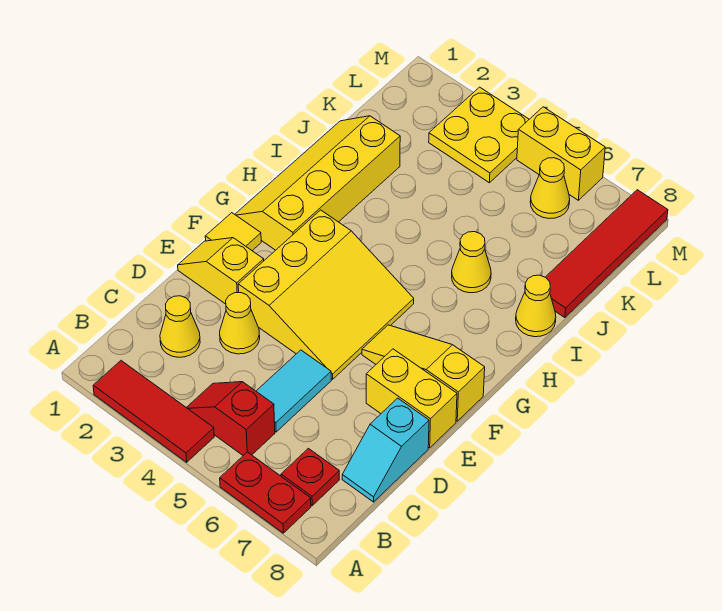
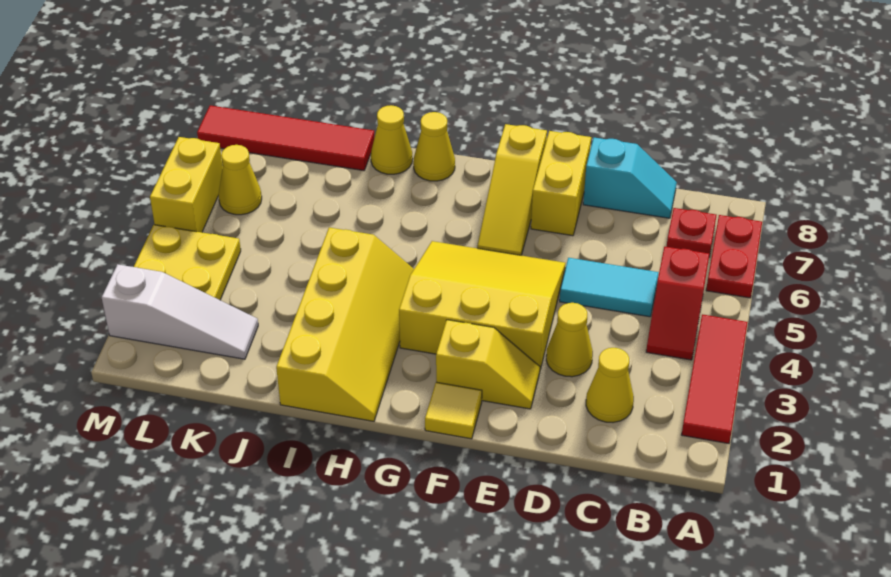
yellow 1x2 slope [178,238,264,304] -> yellow 1x2 slope turned to [436,320,540,409]
yellow 2x4 slope [235,116,400,250] -> yellow 2x4 slope turned to [276,227,414,421]
yellow 1x1 cone [452,232,491,293] -> yellow 1x1 cone moved to [413,112,455,181]
none -> white 1x3 slope [102,264,258,359]

